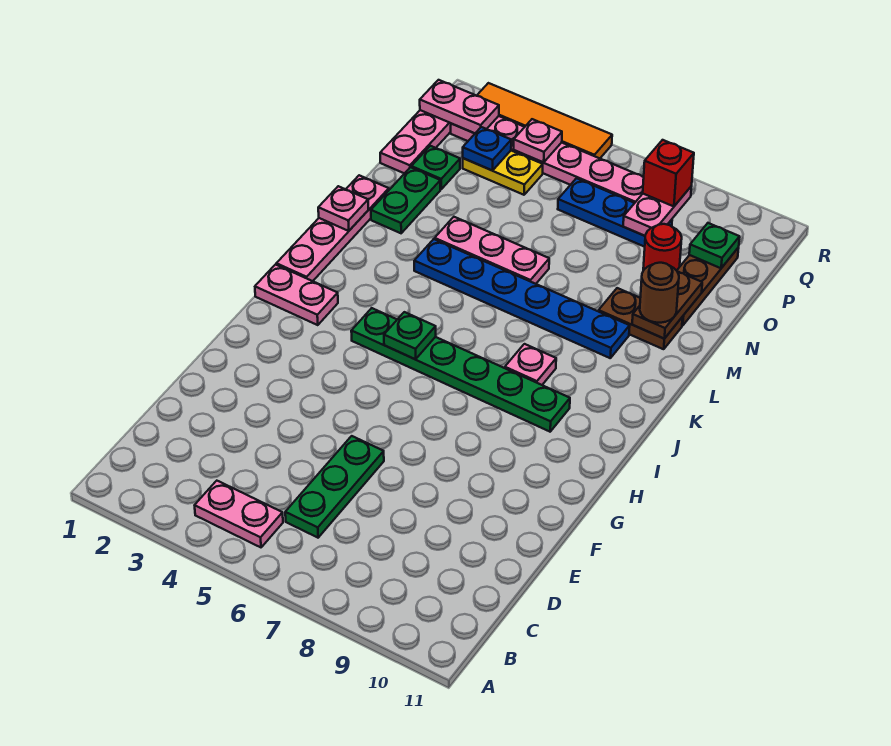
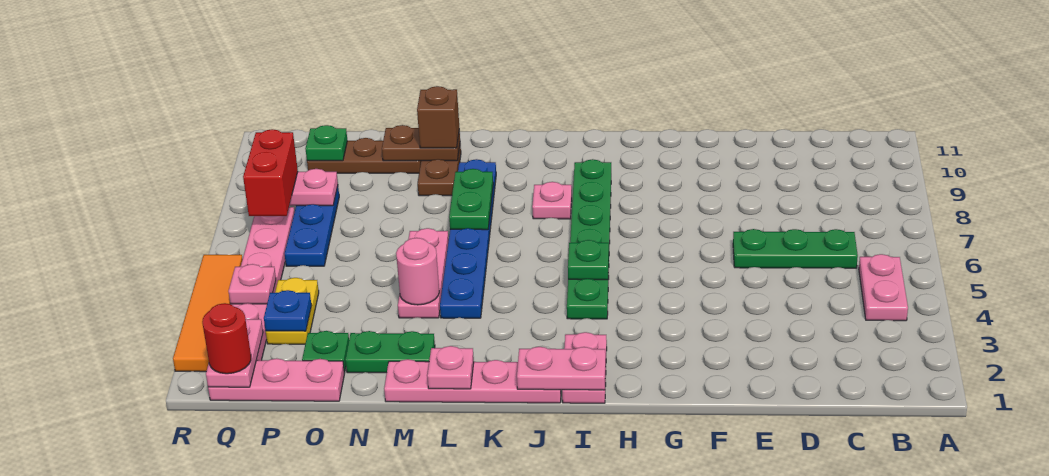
none -> pink 1x2 plate [517,347,606,390]
none -> green 1x2 plate [449,169,493,230]
none -> pink 1x1 round brick [396,238,439,305]
brown 1x1 round brick [640,263,679,323] -> brown 1x1 brick [417,86,459,148]
red 1x1 round brick [643,224,682,271] -> red 1x1 round brick moved to [202,303,251,374]
red 1x1 brick [643,140,694,206] -> red 1x2 brick [243,129,298,216]

